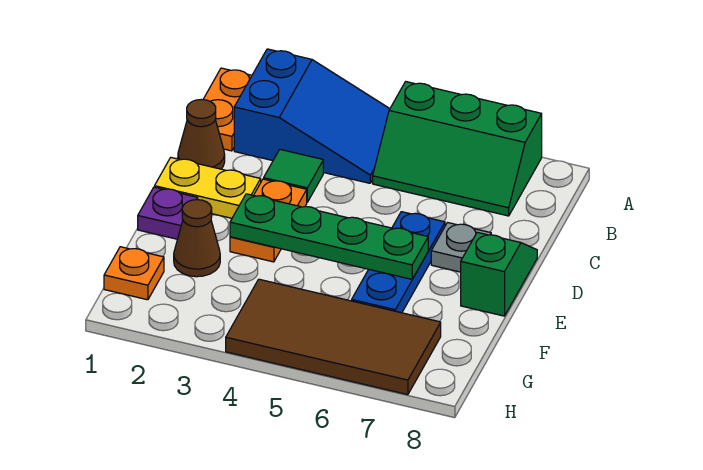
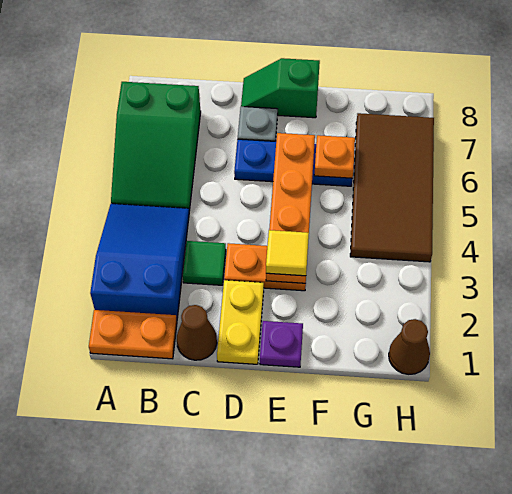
green 2x3 slope [373,82,542,216] -> green 2x3 slope turned to [111,82,201,211]
green 1x4 plate [230,194,428,279] -> orange 1x4 plate [266,133,315,283]
none -> yellow 1x1 tile [266,230,309,276]
brown 1x1 cone [174,200,220,277] -> brown 1x1 cone moved to [389,319,430,374]
orange 1x1 plate [104,247,164,300] -> orange 1x1 plate moved to [314,135,355,178]

